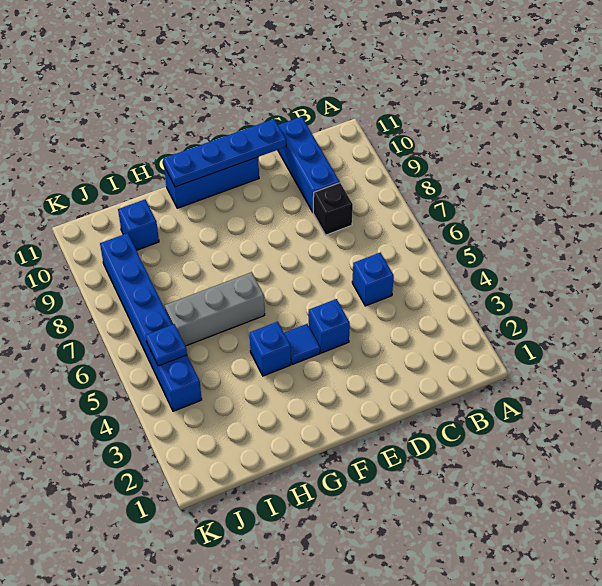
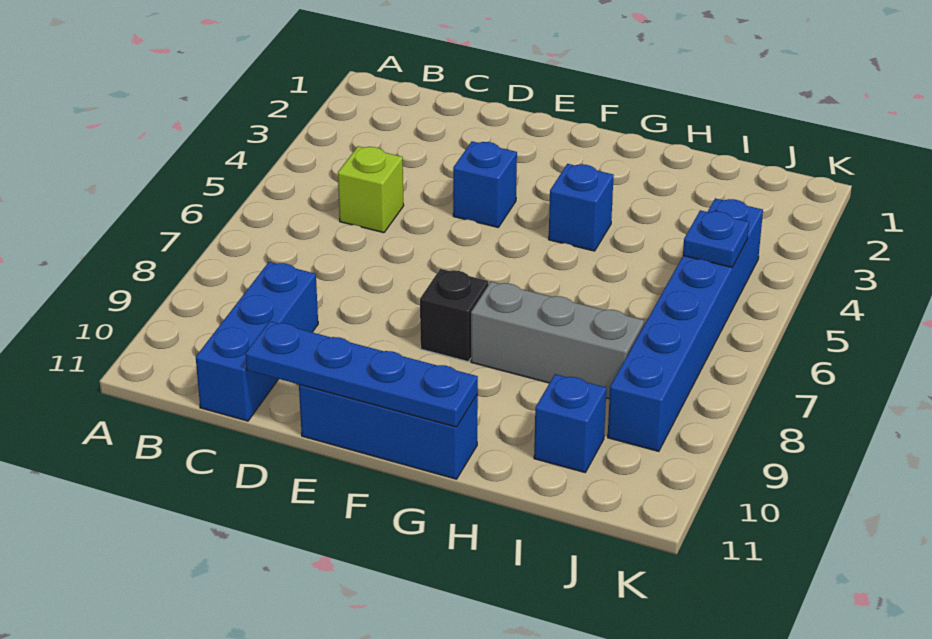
blue 1x1 brick [352,253,394,306] -> lime 1x1 brick [338,146,404,233]
black 1x1 brick [313,183,353,235] -> black 1x1 brick moved to [420,269,488,362]
blue 1x1 tile [284,324,320,365] -> none
grey 1x3 brick [165,272,265,346] -> grey 1x3 brick moved to [471,282,644,399]

